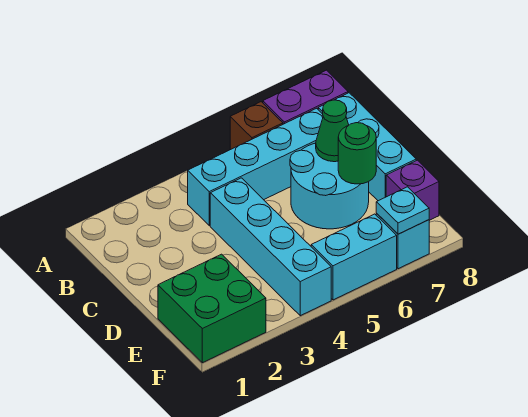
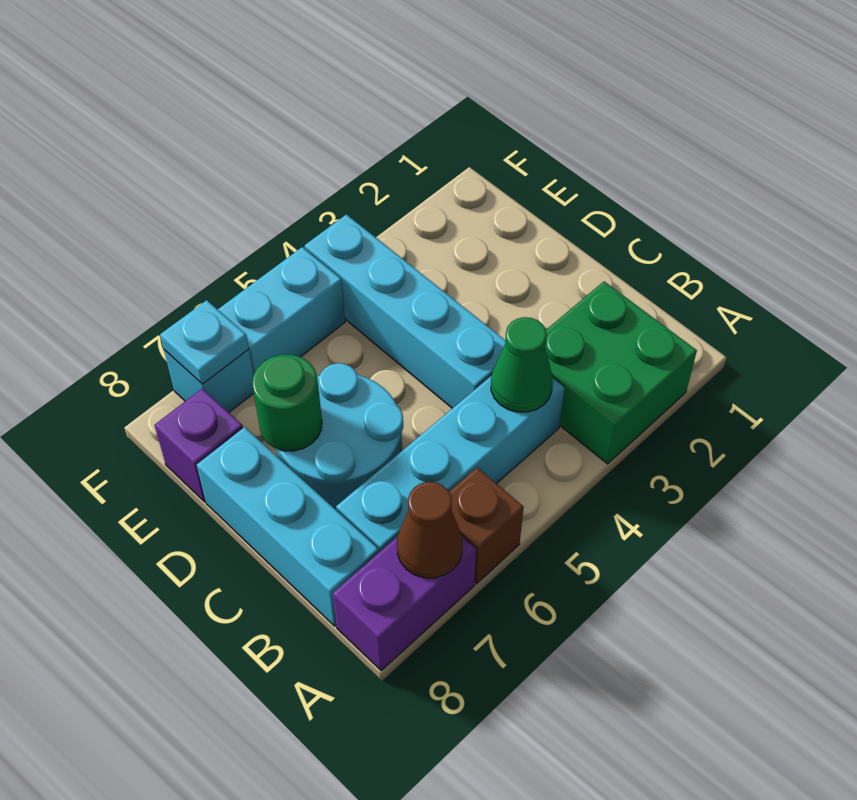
none -> brown 1x1 cone [397,482,463,578]
green 1x1 cone [316,100,349,162] -> green 1x1 cone moved to [491,317,553,412]
green 2x2 brick [158,254,266,363] -> green 2x2 brick moved to [545,282,697,464]

